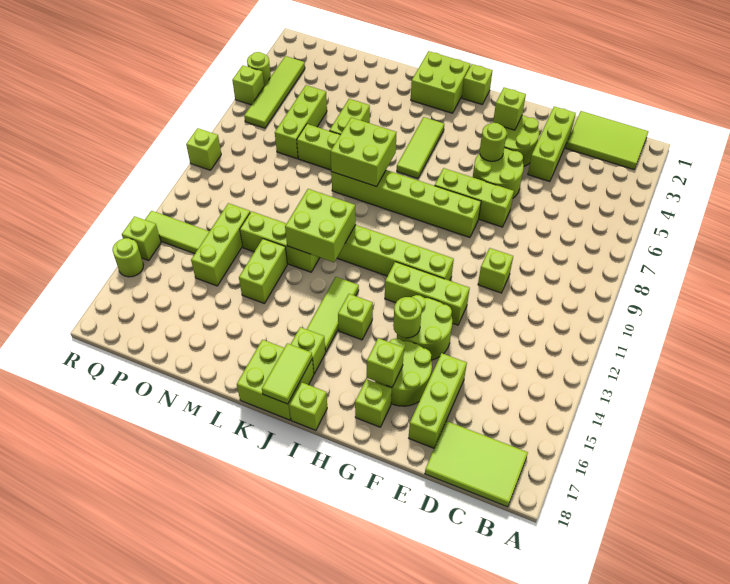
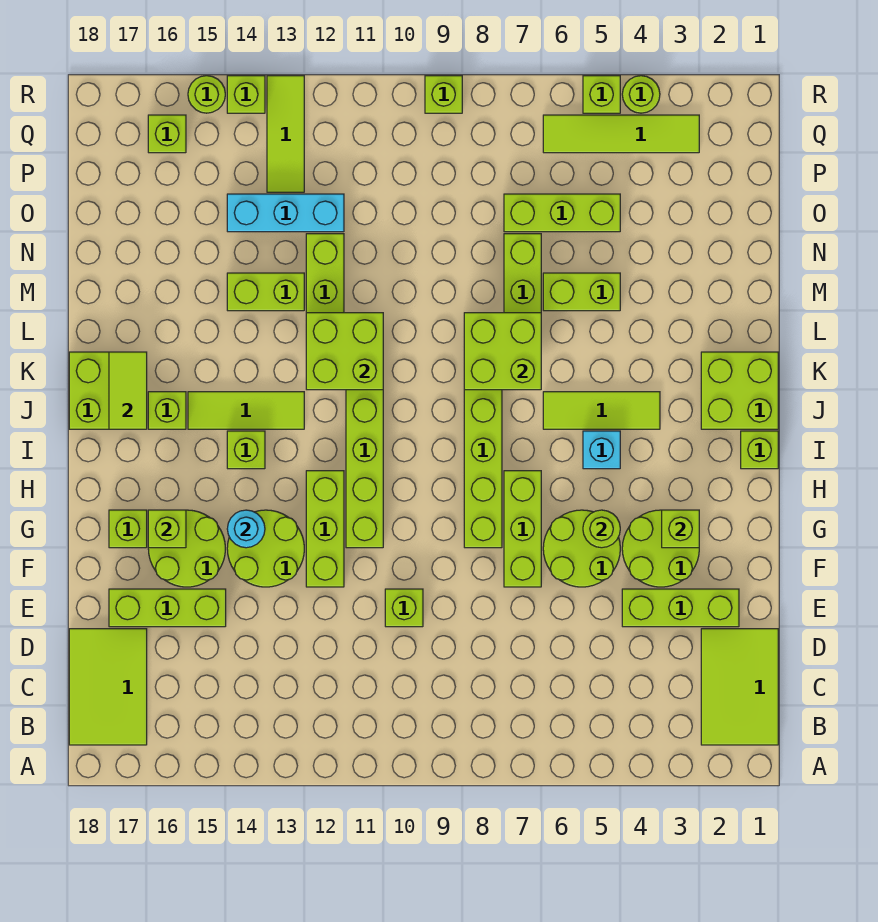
lime 1x1 round brick [393,297,422,338] -> cyan 1x1 round brick [227,510,265,548]
none -> cyan 1x1 brick [583,431,620,469]
lime 1x1 brick [289,382,327,430] -> lime 1x1 brick moved to [148,115,186,153]
lime 1x2 tile [262,343,312,404] -> lime 1x2 tile turned to [109,352,147,429]
lime 1x3 brick [191,203,250,286] -> cyan 1x3 brick [227,194,344,232]

